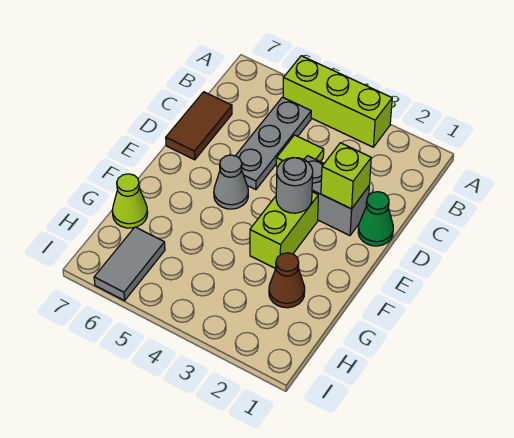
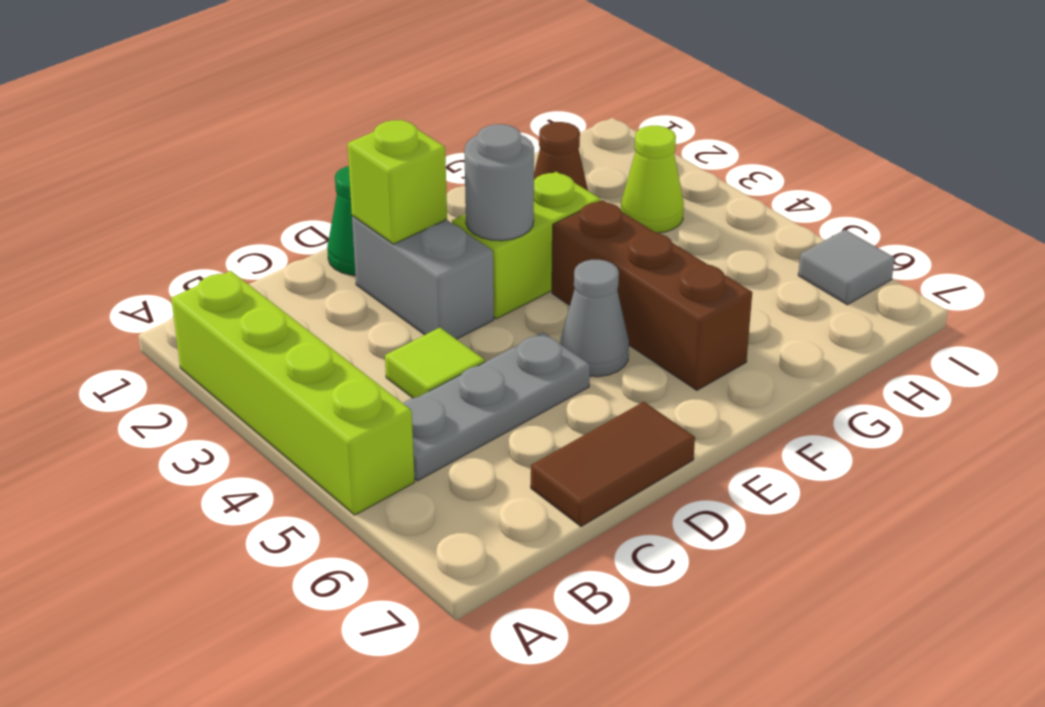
lime 1x3 brick [283,56,392,147] -> lime 1x4 brick [171,271,415,515]
none -> brown 1x3 brick [552,200,752,390]
lime 1x1 cone [112,174,148,228] -> lime 1x1 cone moved to [621,126,684,233]
grey 1x2 tile [94,227,165,301] -> grey 1x1 tile [798,230,895,305]

